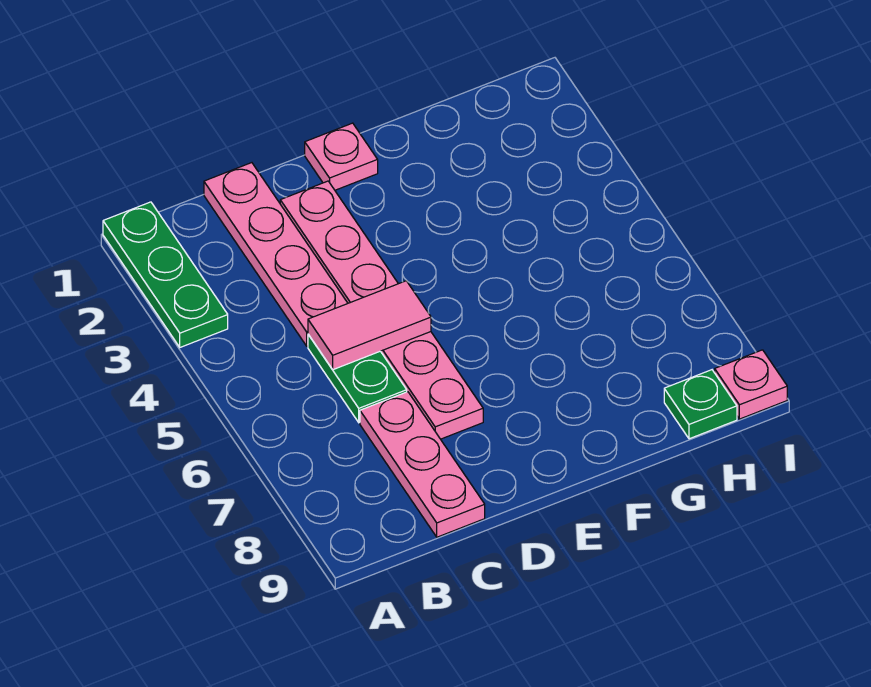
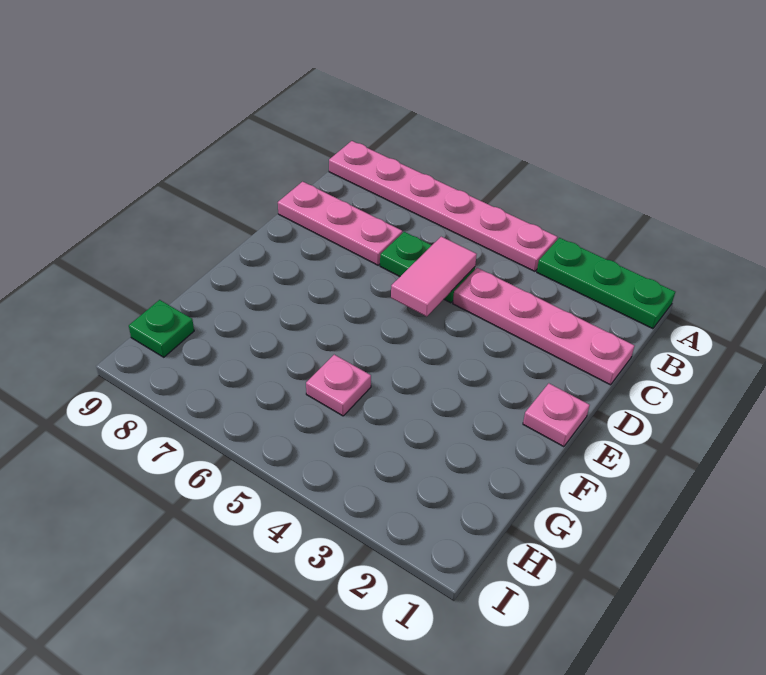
pink 1x6 plate [280,181,483,439] -> pink 1x6 plate moved to [329,141,557,271]
pink 1x1 plate [715,350,787,419] -> pink 1x1 plate moved to [306,355,371,416]

